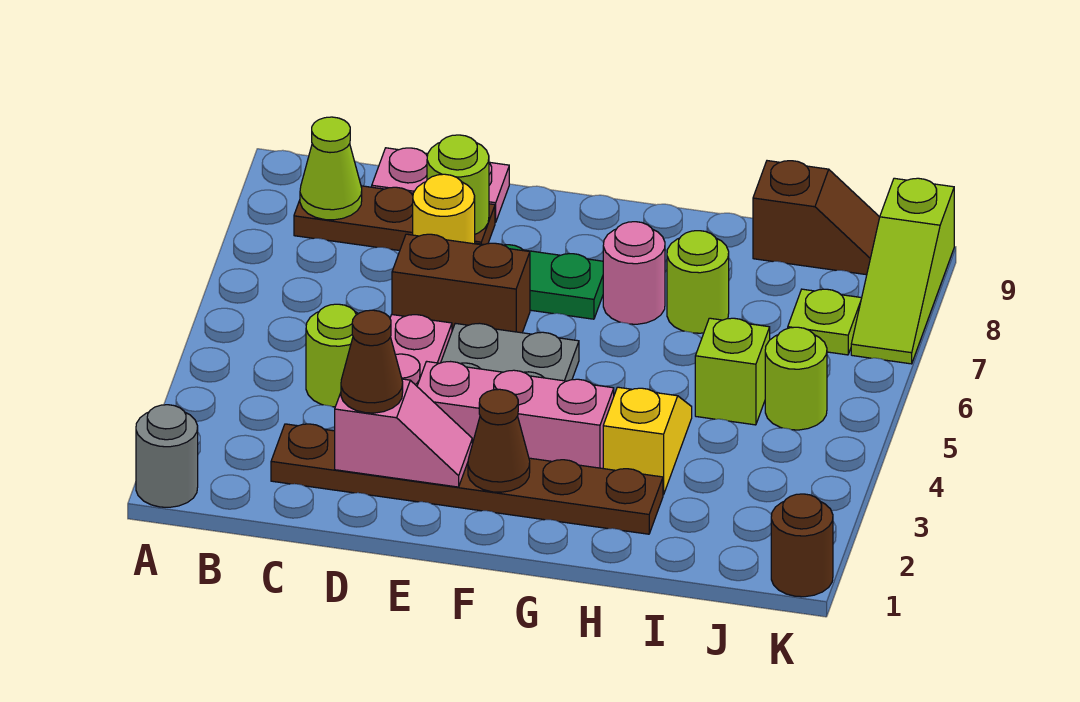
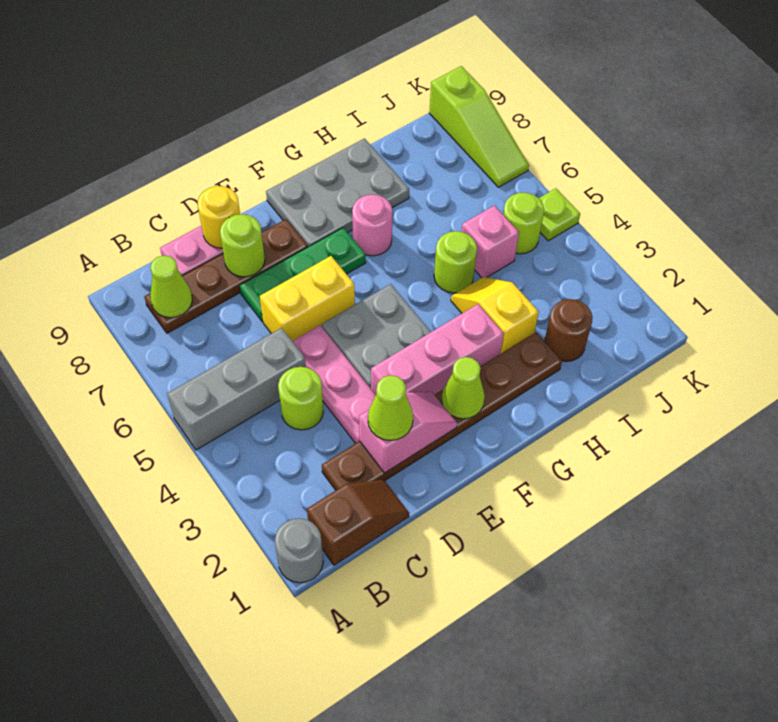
none -> grey 1x3 brick [167,328,306,450]
brown 1x3 plate [294,186,495,250] -> brown 1x4 plate [144,219,308,333]
brown 1x1 cone [341,310,403,413] -> lime 1x1 cone [368,375,413,441]
brown 1x2 brick [392,234,530,333] -> yellow 1x2 brick [260,256,355,341]
yellow 1x1 round brick [413,174,475,244] -> yellow 1x1 round brick moved to [198,186,240,248]
brown 1x1 cone [468,389,530,492] -> lime 1x1 cone [442,357,485,419]
none -> grey 2x3 plate [266,138,409,247]
lime 1x1 round brick [667,231,729,333] -> lime 1x1 round brick moved to [434,231,477,293]
lime 1x1 brick [695,318,770,425] -> pink 1x1 brick [462,206,519,278]
brown 1x2 slope [753,161,880,275] -> brown 1x2 slope moved to [307,480,409,565]
lime 1x1 plate [788,289,862,355] -> lime 1x1 plate moved to [539,188,580,241]
brown 1x1 round brick [771,494,833,597] -> brown 1x1 round brick moved to [545,299,593,362]

